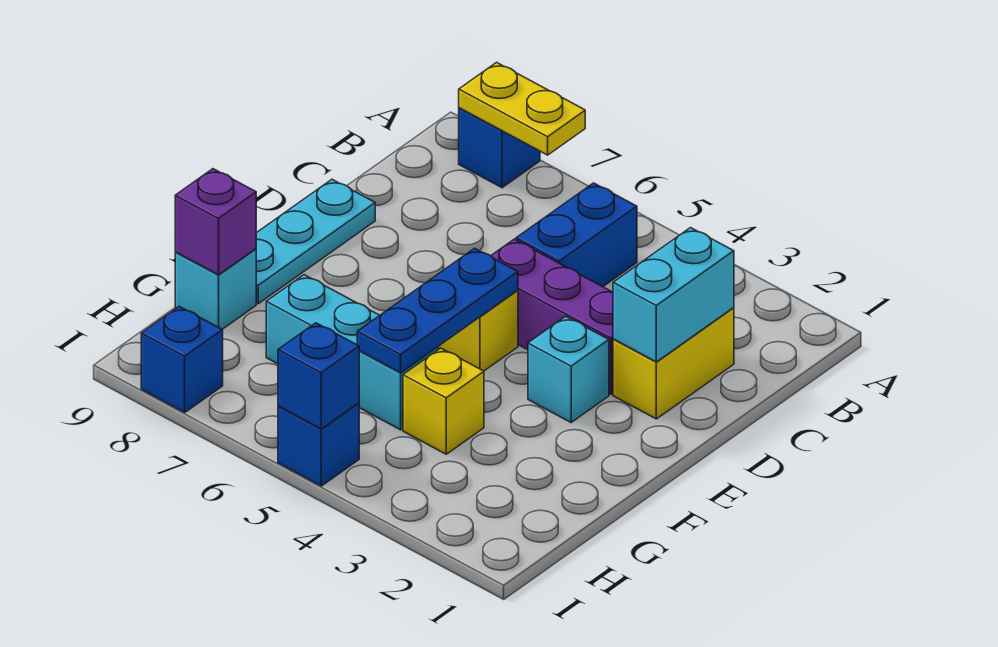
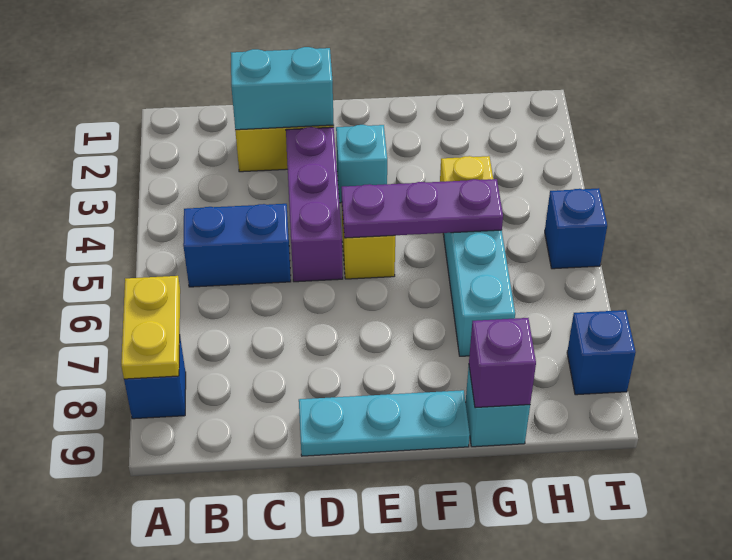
blue 1x3 plate [357,248,518,373] -> purple 1x3 plate [341,179,503,238]
blue 1x1 brick [278,323,359,429] -> none

